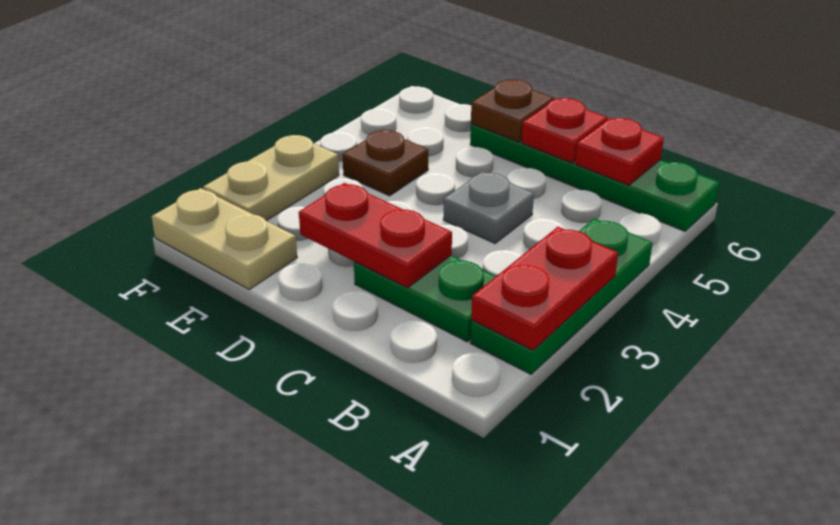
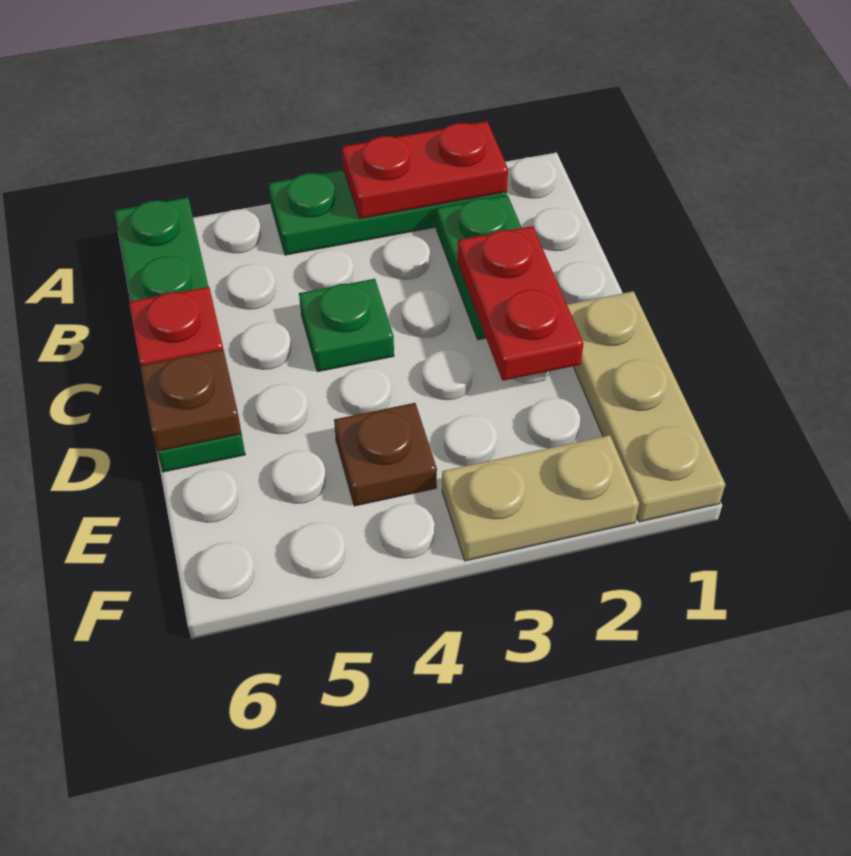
red 1x1 plate [575,118,664,185] -> none
grey 1x1 plate [443,172,534,243] -> green 1x1 plate [299,279,394,372]
tan 1x2 plate [152,188,297,289] -> tan 1x3 plate [567,291,725,522]

